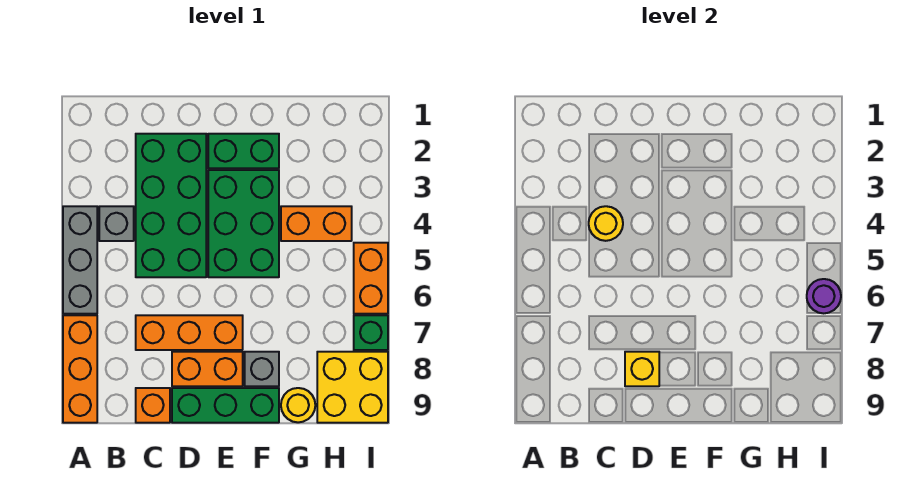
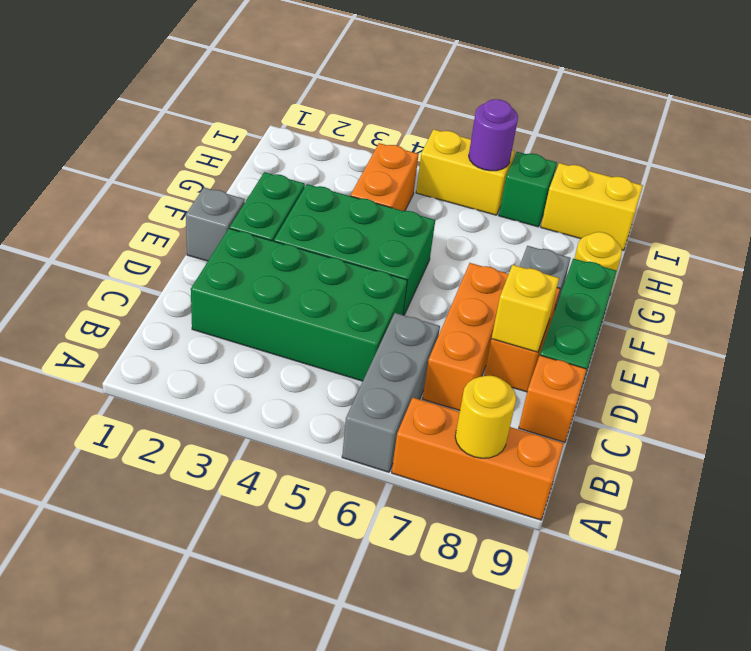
grey 1x3 brick [63,206,97,314] -> grey 1x3 brick turned to [342,313,440,472]
grey 1x1 brick [99,206,134,241] -> grey 1x1 brick moved to [186,187,245,261]
yellow 1x1 round brick [589,206,623,241] -> yellow 1x1 round brick moved to [455,376,516,458]
yellow 2x2 brick [317,352,388,423] -> yellow 1x2 brick [541,163,643,251]
orange 1x2 brick [354,243,388,314] -> yellow 1x2 brick [416,129,515,215]

